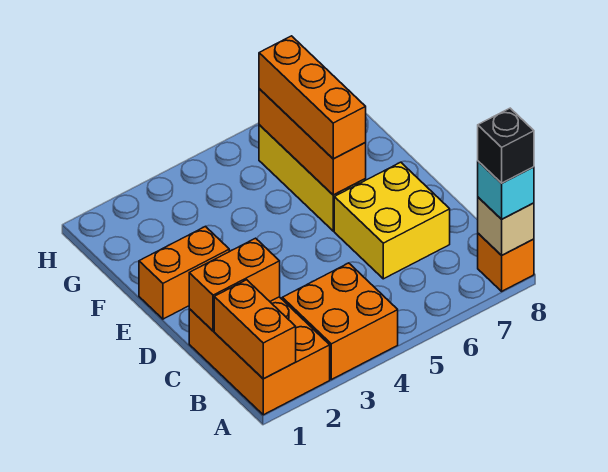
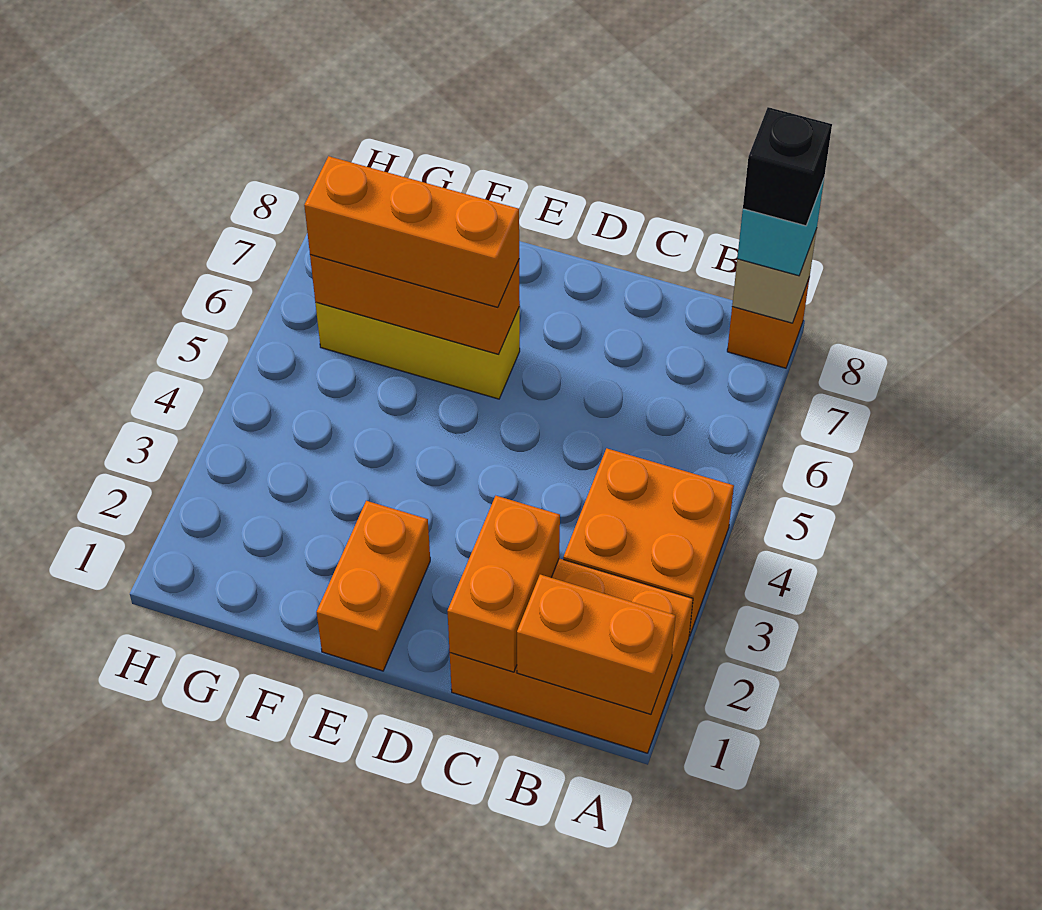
yellow 2x2 brick [334,162,450,279] -> none

